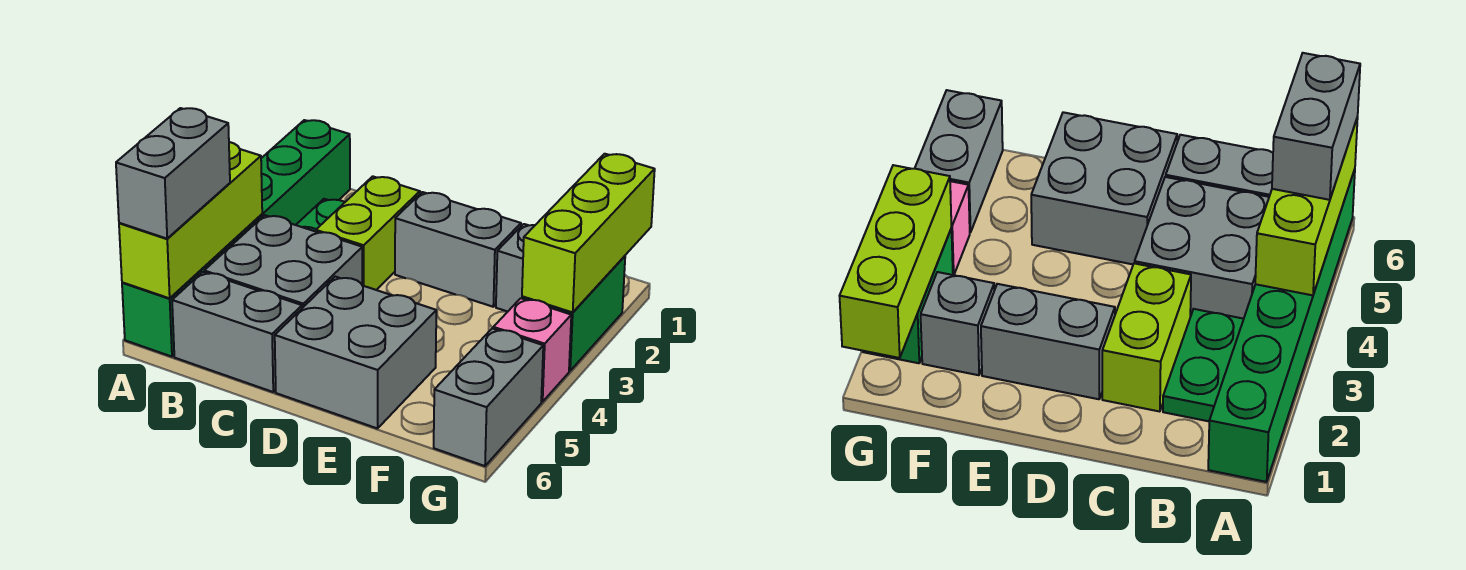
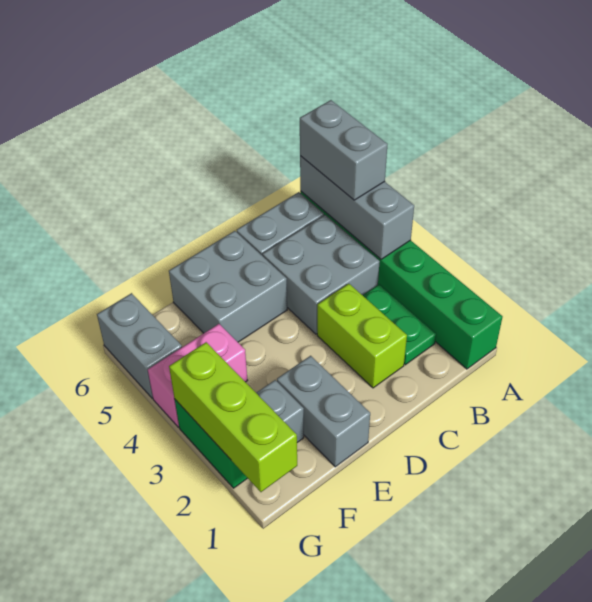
lime 1x3 brick [119,142,262,298] -> grey 1x3 brick [300,156,414,259]
grey 1x2 brick [395,192,521,307] -> grey 1x2 brick turned to [277,356,370,467]
pink 1x1 brick [493,298,571,402] -> pink 1x2 brick [148,324,248,427]

